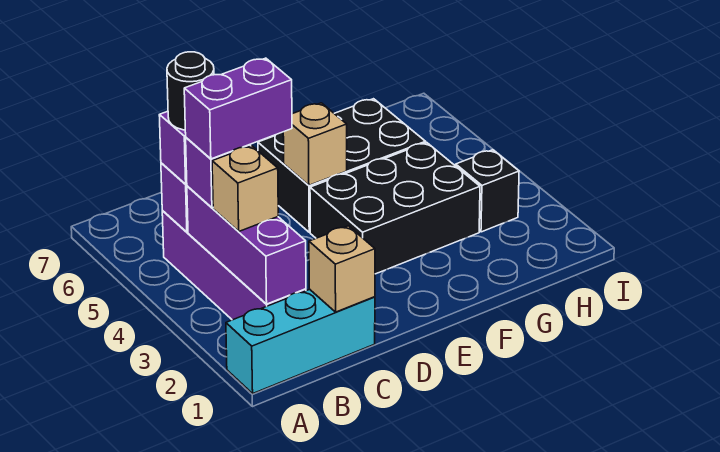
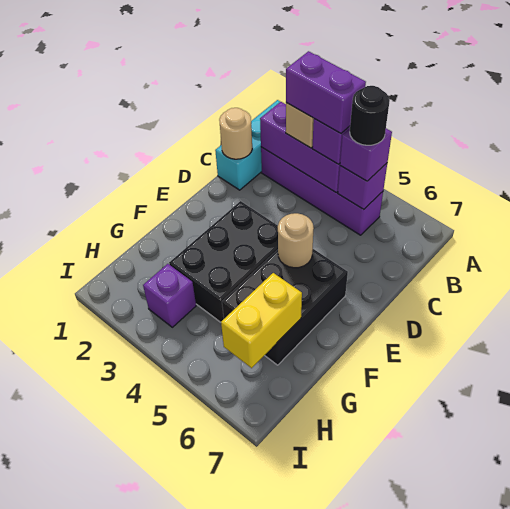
purple 1x2 brick [184,58,292,159] -> purple 1x2 brick turned to [286,51,366,133]
tan 1x1 brick [309,226,375,312] -> tan 1x1 round brick [219,108,252,159]
tan 1x1 brick [283,103,347,185] -> tan 1x1 round brick [278,213,314,268]
none -> yellow 1x2 brick [221,273,302,368]
black 1x1 brick [456,150,519,232] -> purple 1x1 brick [143,264,196,327]

